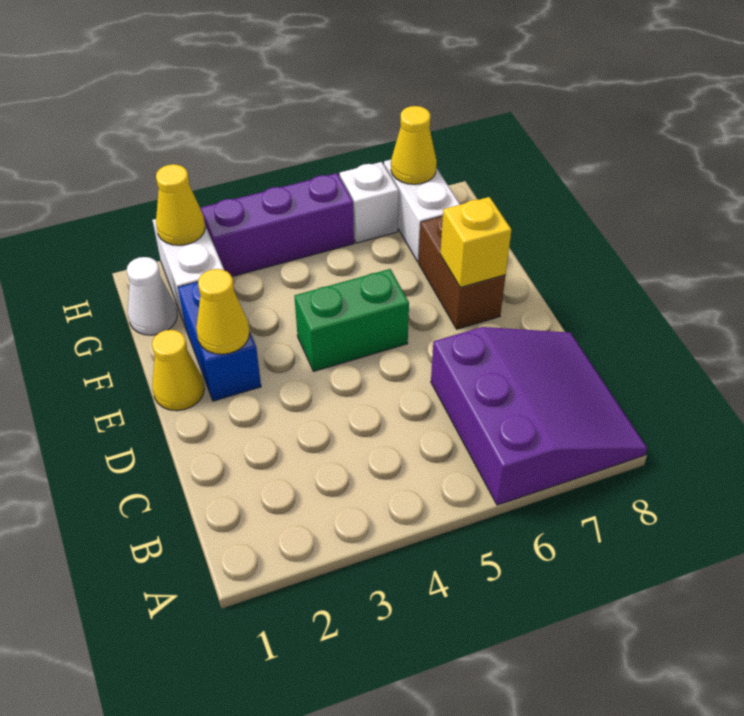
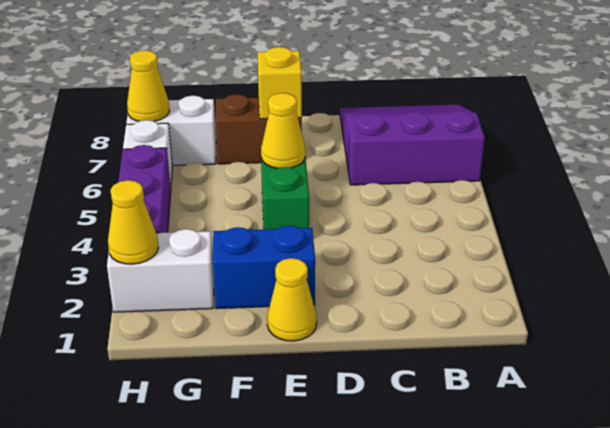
yellow 1x1 cone [196,269,250,354] -> yellow 1x1 cone moved to [261,93,305,168]
white 1x1 cone [127,257,177,335] -> none

